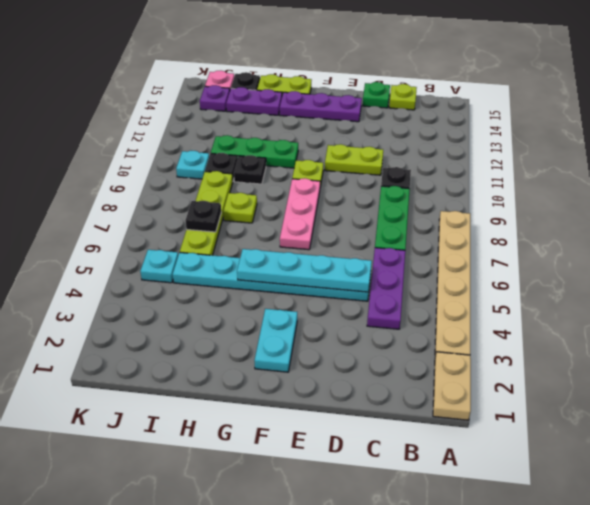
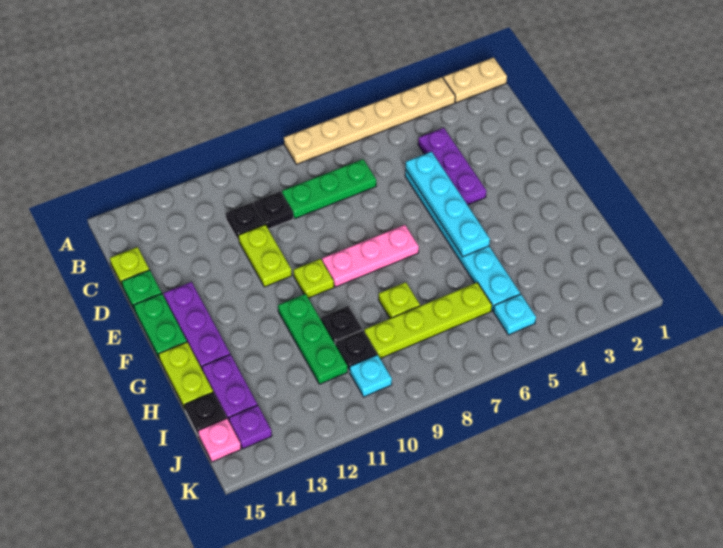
purple 1x3 plate [367,248,405,329] -> purple 1x3 plate turned to [418,128,486,205]
none -> green 1x2 plate [134,294,187,358]
cyan 1x2 plate [254,309,297,372] -> none
black 1x1 plate [185,201,221,232] -> black 1x1 plate moved to [226,202,265,241]

